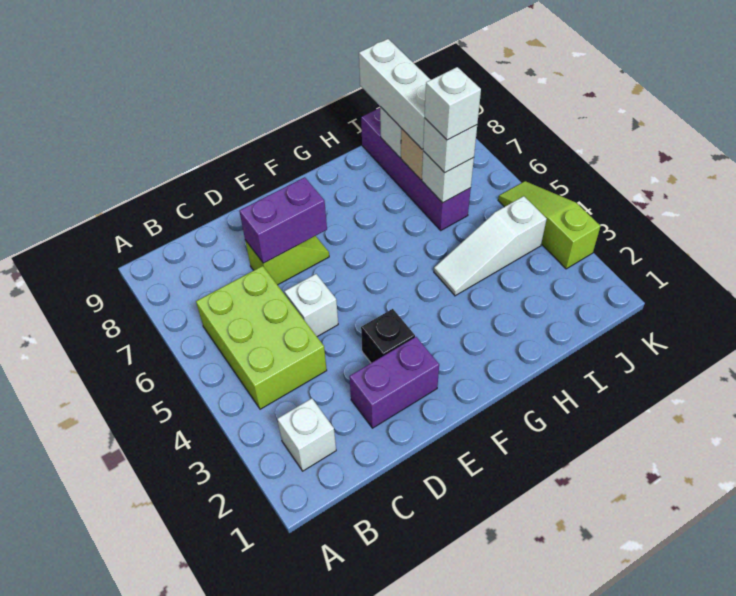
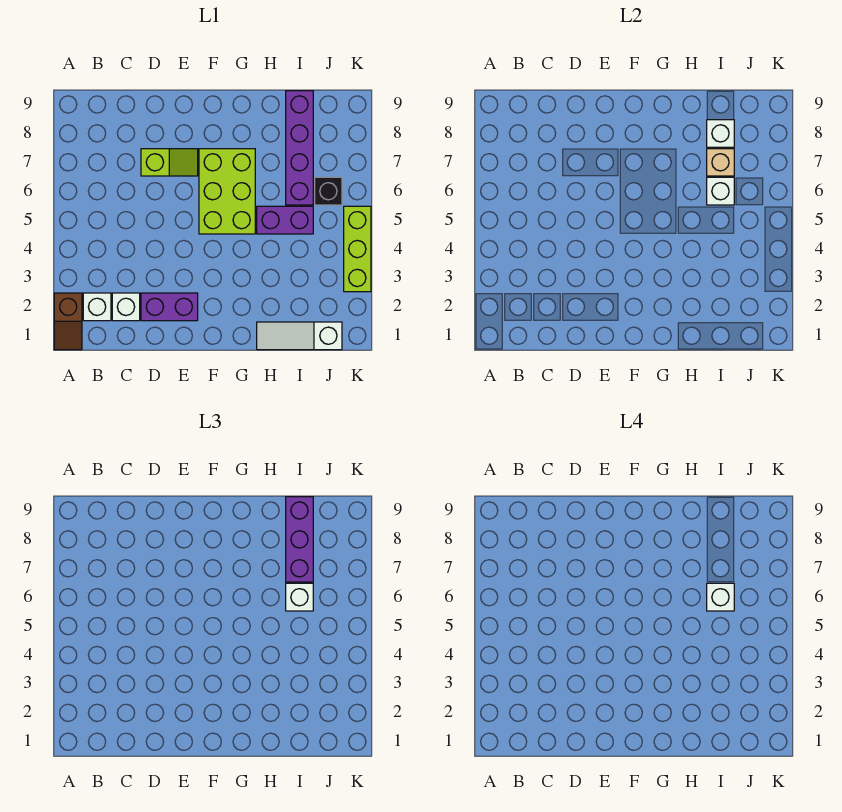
none -> brown 1x2 slope [54,293,82,350]
lime 2x3 brick [196,266,327,409] -> lime 2x3 brick moved to [199,149,255,234]
white 1x1 brick [284,274,338,337] -> white 1x1 brick moved to [112,293,140,321]
purple 1x2 brick [239,177,327,263] -> purple 1x2 brick moved to [257,206,313,234]
black 1x1 brick [361,309,415,363] -> black 1x1 brick moved to [315,177,342,205]
white 1x3 slope [434,196,547,296] -> white 1x3 slope moved to [257,322,342,350]
white 1x3 brick [359,39,431,149] -> purple 1x3 brick [286,497,313,582]
lime 1x3 slope [498,181,600,269] -> lime 1x3 brick [344,206,371,292]

